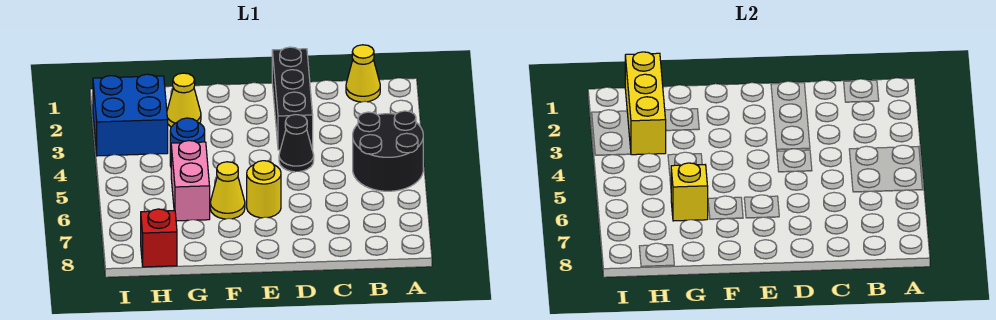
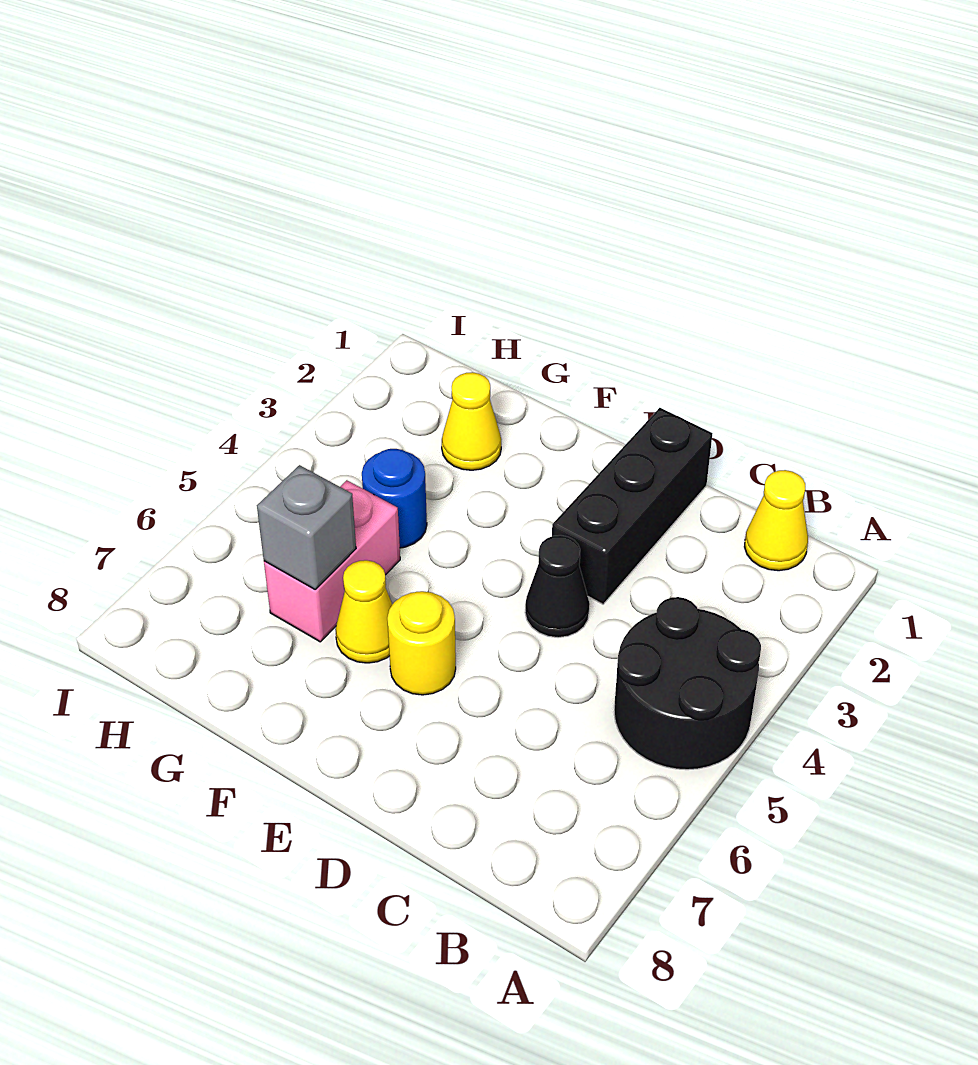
yellow 1x1 brick [671,163,708,221] -> grey 1x1 brick [257,465,356,589]
yellow 1x3 brick [625,52,666,155] -> none
blue 2x2 brick [93,74,168,156] -> none
red 1x1 brick [141,209,177,267] -> none

